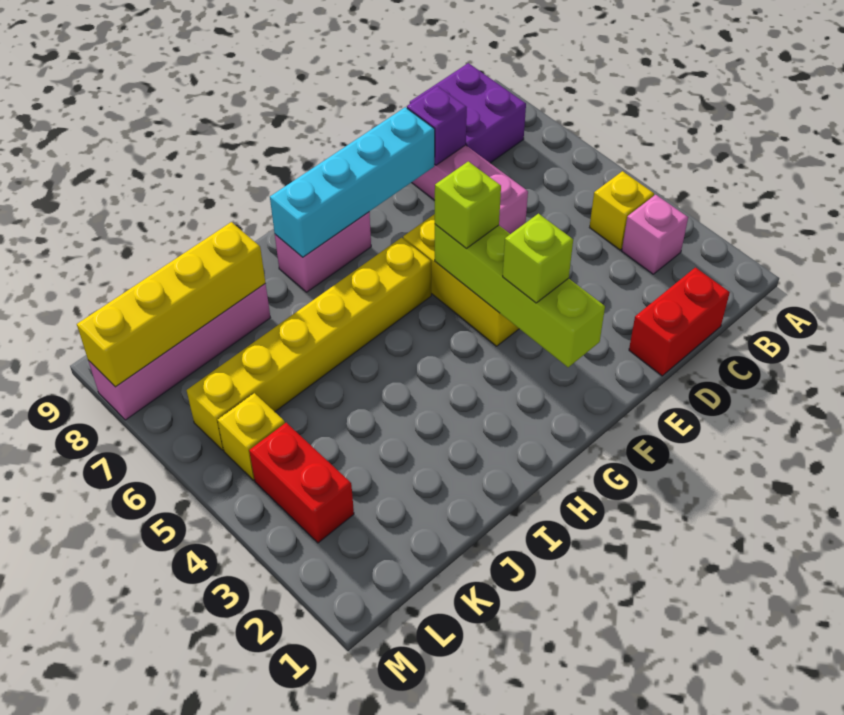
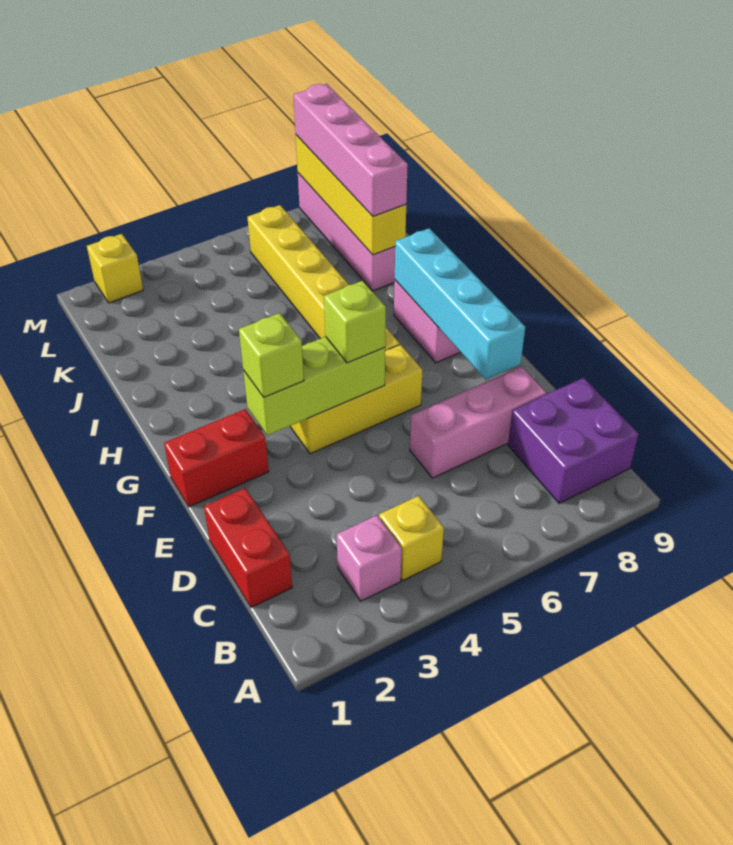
purple 1x1 brick [407,86,467,165] -> none
lime 1x4 brick [435,224,605,367] -> lime 1x3 brick [243,337,385,435]
none -> pink 1x4 brick [294,84,408,216]
red 1x2 brick [249,423,354,543] -> red 1x2 brick moved to [164,409,269,507]
yellow 1x1 brick [217,393,285,480] -> yellow 1x1 brick moved to [87,234,143,303]

